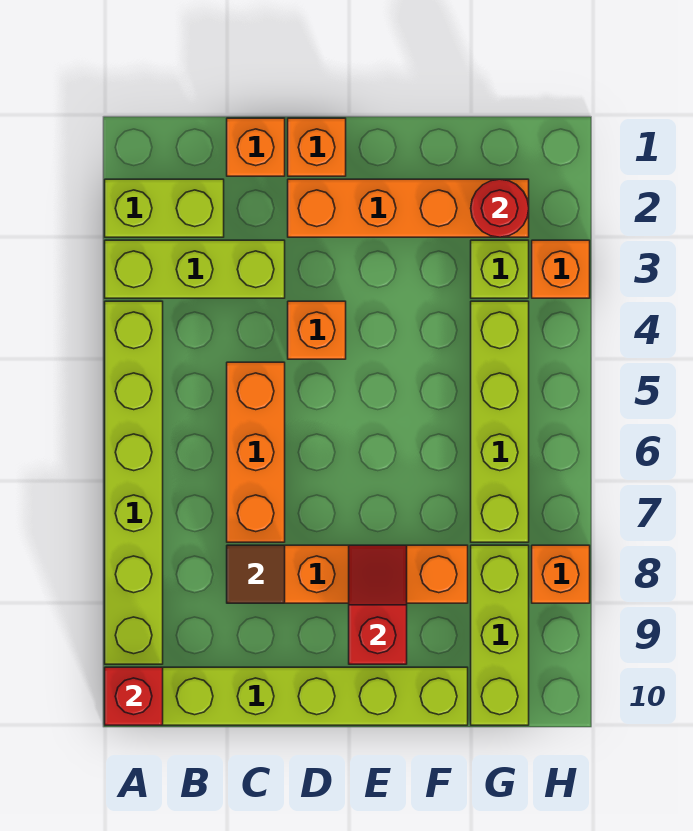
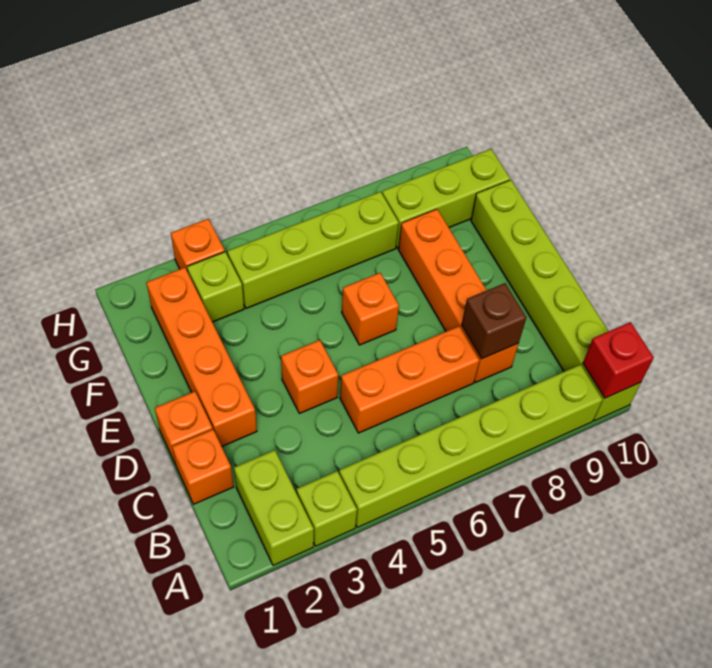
lime 1x3 brick [105,240,285,298] -> lime 1x1 brick [297,471,357,546]
brown 1x1 tile [227,545,285,603] -> brown 1x1 brick [462,283,526,359]
red 1x2 slope [349,545,407,664] -> none
red 1x1 round brick [471,179,529,237] -> none
orange 1x1 brick [532,545,590,603] -> orange 1x1 brick moved to [342,273,399,345]

